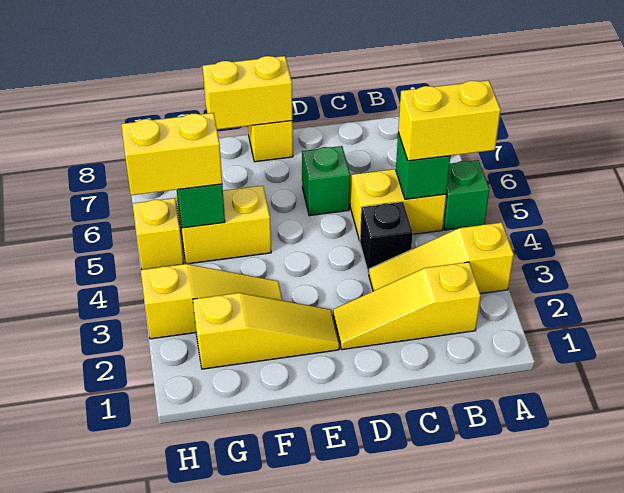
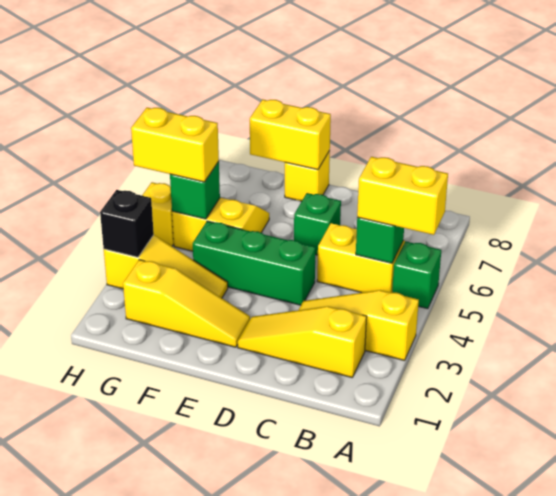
black 1x1 brick [360,202,413,273] -> black 1x1 brick moved to [100,190,154,257]
none -> green 1x3 brick [193,221,315,305]

